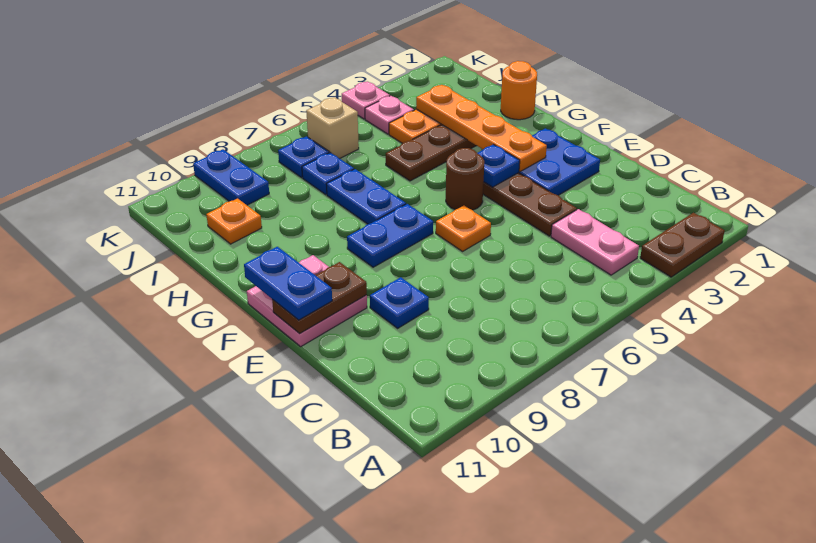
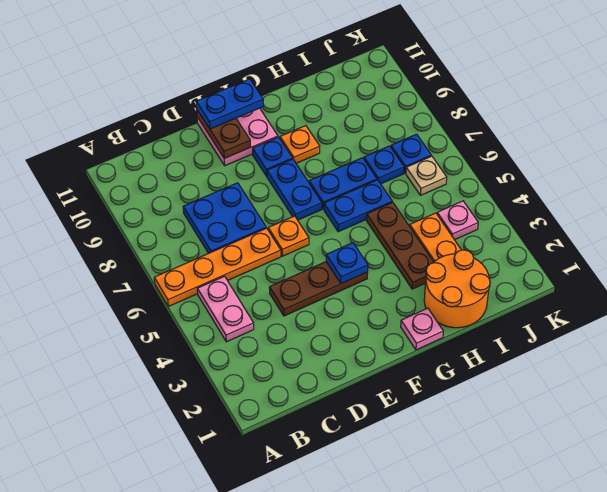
brown 1x2 plate [640,213,725,277] -> none
pink 1x2 plate [551,209,639,275] -> pink 1x2 plate turned to [197,276,254,342]
blue 1x1 plate [370,277,429,328] -> blue 1x1 plate moved to [253,137,292,176]
blue 2x2 plate [519,128,600,195] -> blue 2x2 plate moved to [183,183,266,253]
orange 1x4 plate [416,85,547,172] -> orange 1x4 plate moved to [154,228,281,306]
brown 1x1 round brick [446,148,484,210] -> none
orange 1x1 round brick [501,61,537,120] -> orange 2x2 round brick [424,250,490,328]
orange 1x1 plate [206,199,262,244] -> orange 1x1 plate moved to [280,126,320,163]
tan 1x1 brick [306,97,359,158] -> tan 1x1 plate [406,156,447,195]
blue 1x2 plate [193,149,269,205] -> blue 1x2 plate moved to [324,180,392,232]
pink 1x1 plate [342,81,390,119] -> pink 1x1 plate moved to [401,308,443,350]

